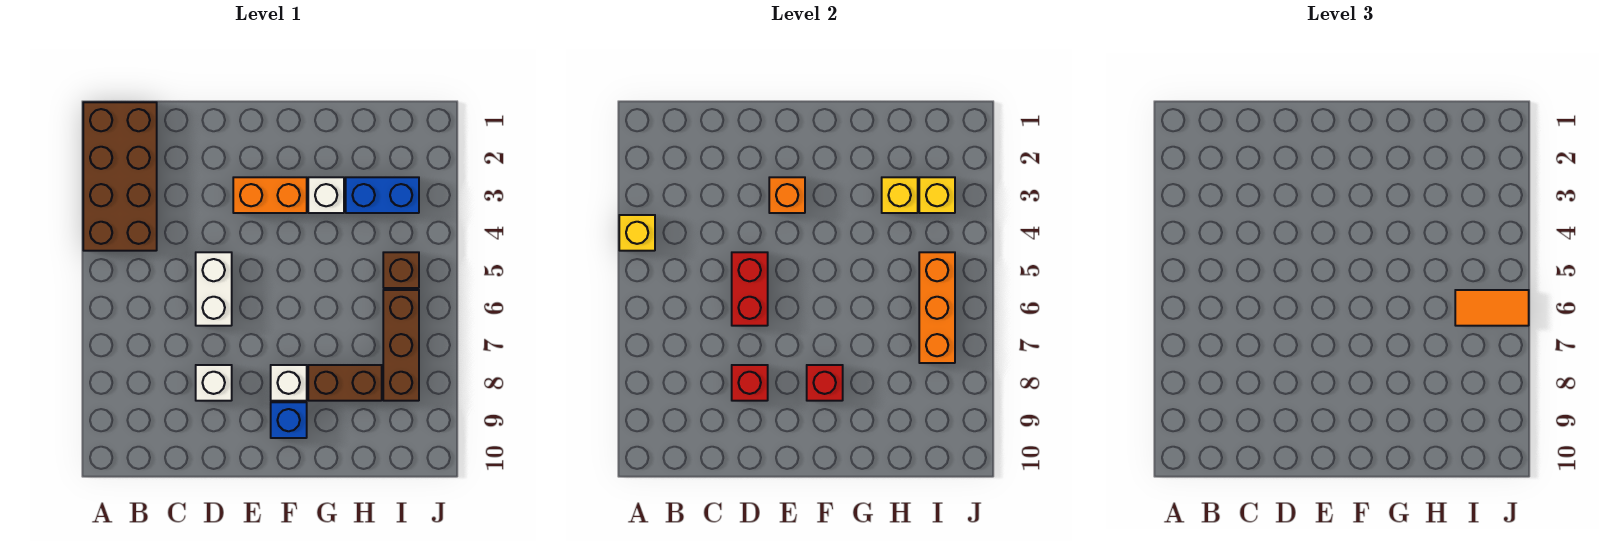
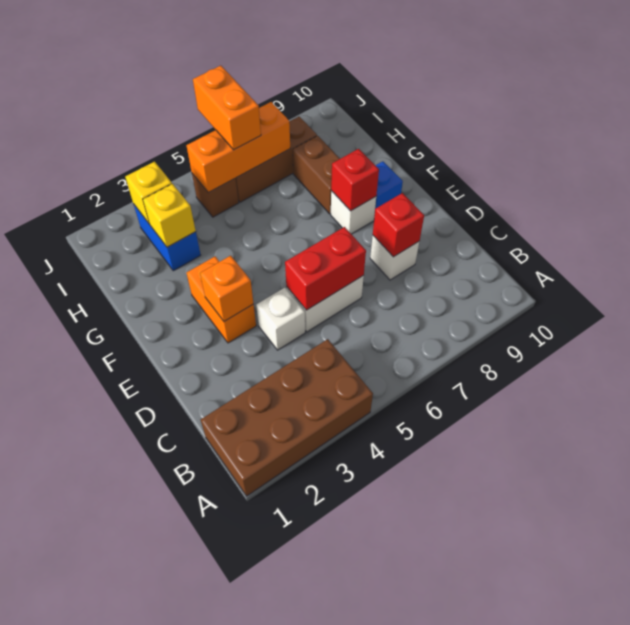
yellow 1x1 brick [619,215,655,251] -> none
white 1x1 brick [308,177,344,213] -> white 1x1 brick moved to [256,288,305,350]
orange 1x2 tile [1455,290,1529,326] -> orange 1x2 brick [193,66,261,150]

